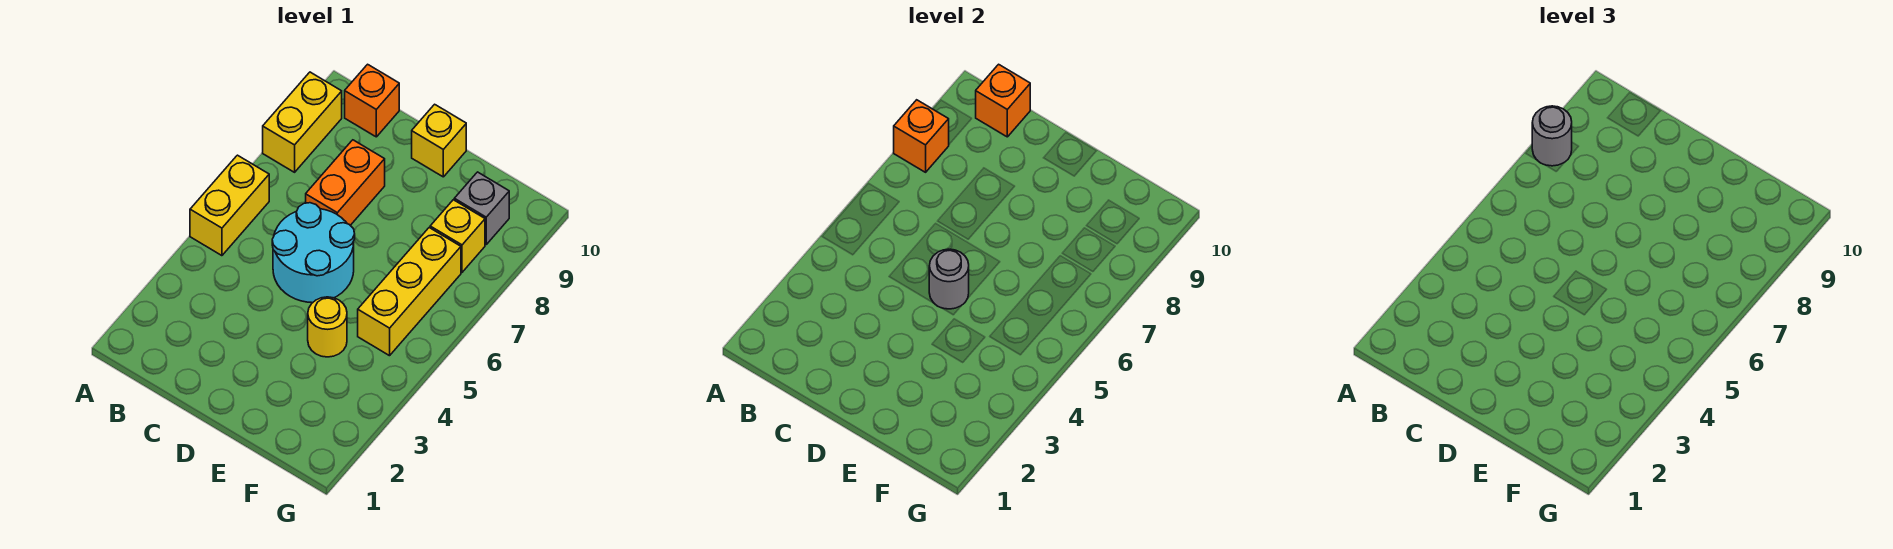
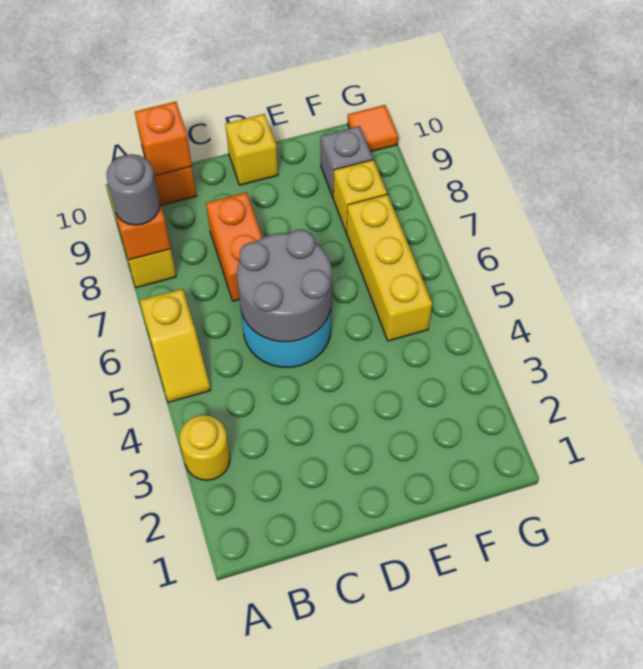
yellow 1x2 brick [190,155,269,256] -> yellow 1x2 slope [140,289,210,402]
grey 1x1 round brick [929,249,969,309] -> grey 2x2 round brick [237,230,332,342]
yellow 1x1 round brick [308,297,347,357] -> yellow 1x1 round brick moved to [179,415,230,480]
none -> orange 1x1 tile [348,105,398,152]

